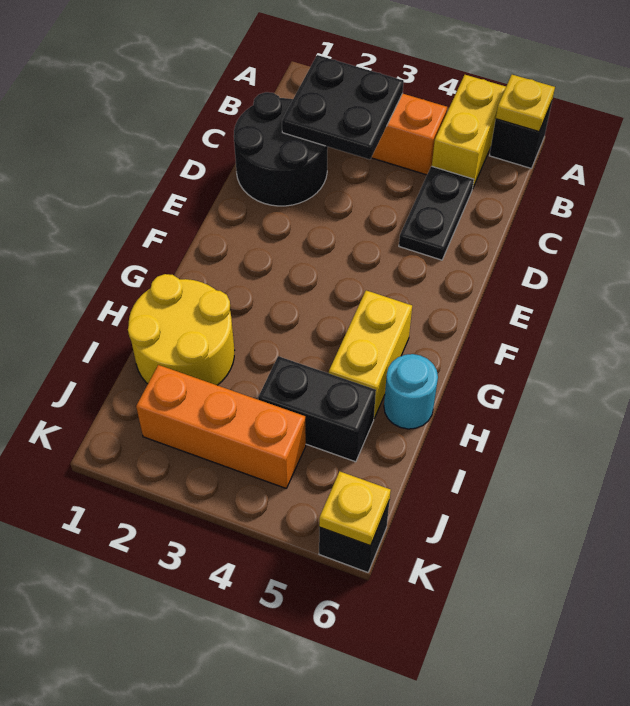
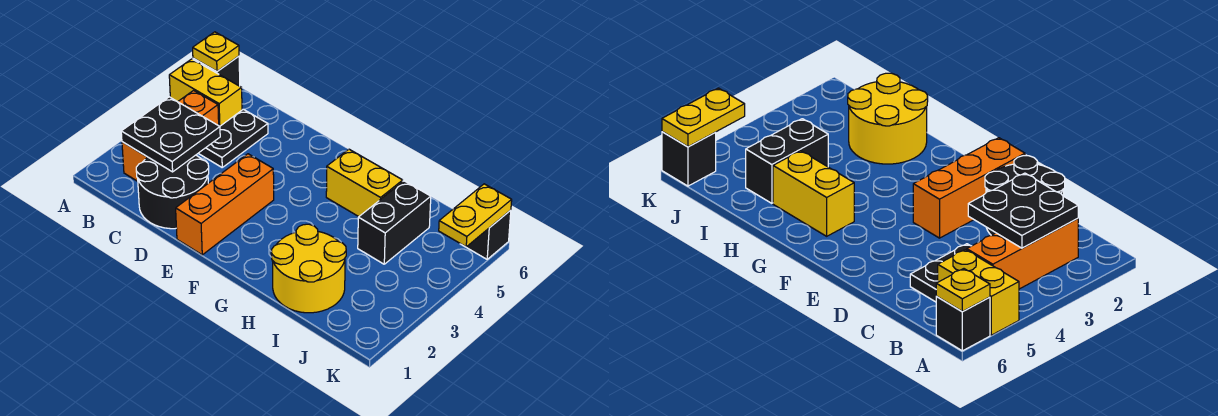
black 1x2 plate [399,166,474,260] -> black 1x2 plate turned to [198,109,268,167]
cyan 1x1 round brick [384,354,438,429] -> none
orange 1x3 brick [136,365,306,488] -> orange 1x3 brick moved to [176,154,274,255]
yellow 1x1 plate [319,471,391,546] -> yellow 1x2 plate [439,184,512,247]

